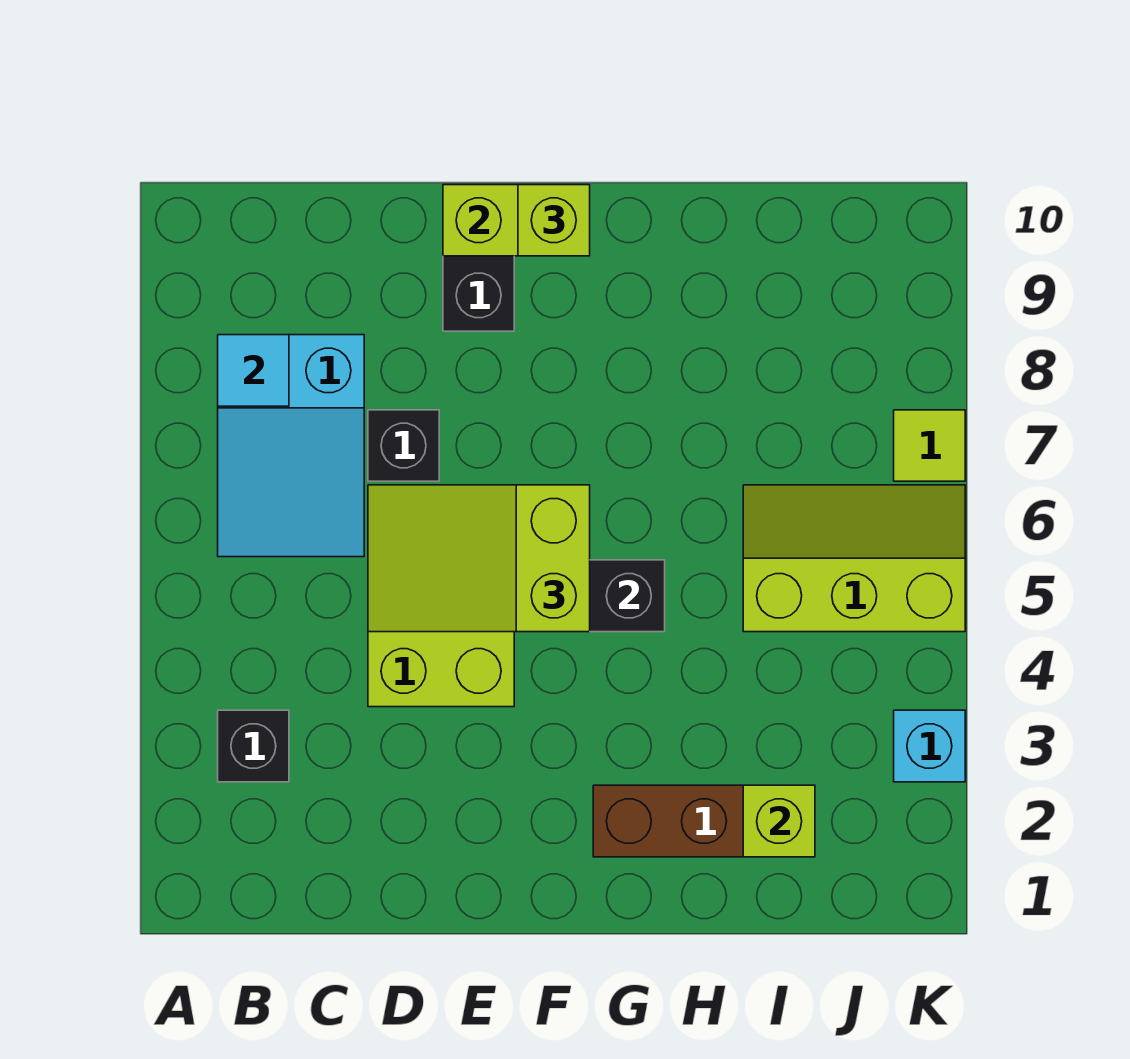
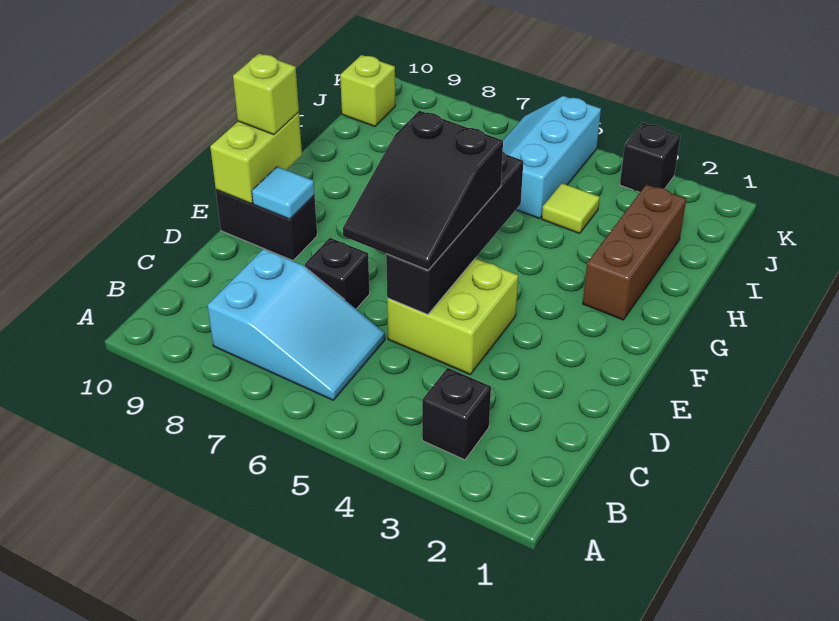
cyan 1x1 tile [218,335,289,406] -> cyan 1x1 tile moved to [252,167,315,219]
lime 2x3 slope [368,485,590,632] -> black 2x3 slope [343,111,503,270]
lime 1x1 brick [743,785,815,857] -> lime 1x1 brick moved to [340,55,395,126]
lime 2x3 slope [743,485,965,632] -> cyan 2x3 slope [503,96,601,219]
cyan 1x1 brick [894,710,965,782] -> black 1x1 brick [620,123,680,192]
lime 1x1 tile [894,410,965,481] -> lime 1x1 tile moved to [542,183,600,233]

